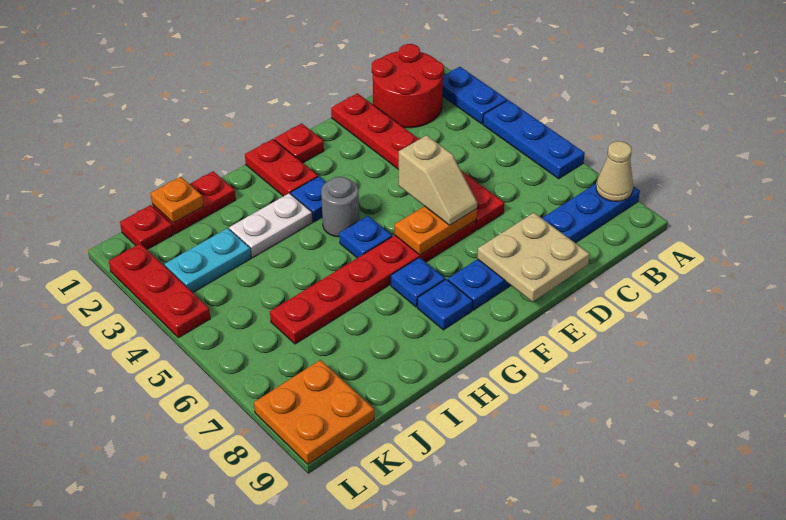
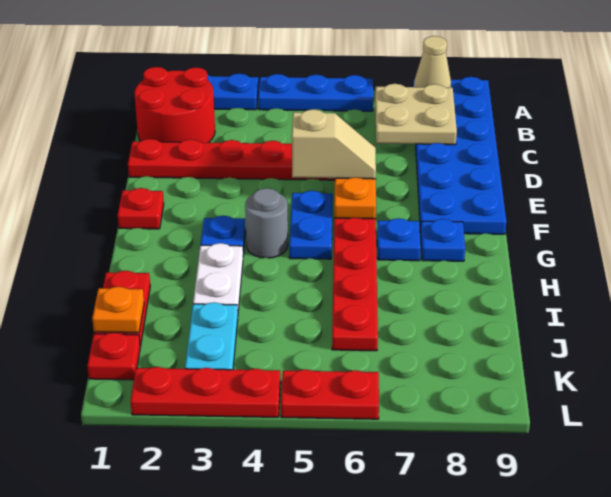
blue 1x6 plate [448,183,640,310] -> blue 2x6 plate [413,77,506,234]
tan 2x2 plate [477,213,590,302] -> tan 2x2 plate moved to [375,84,457,145]
red 1x2 plate [245,139,318,196] -> red 1x2 plate moved to [281,369,379,419]
blue 1x1 plate [339,216,392,258] -> blue 1x2 plate [289,191,333,259]
orange 2x2 plate [254,360,374,464] -> none

